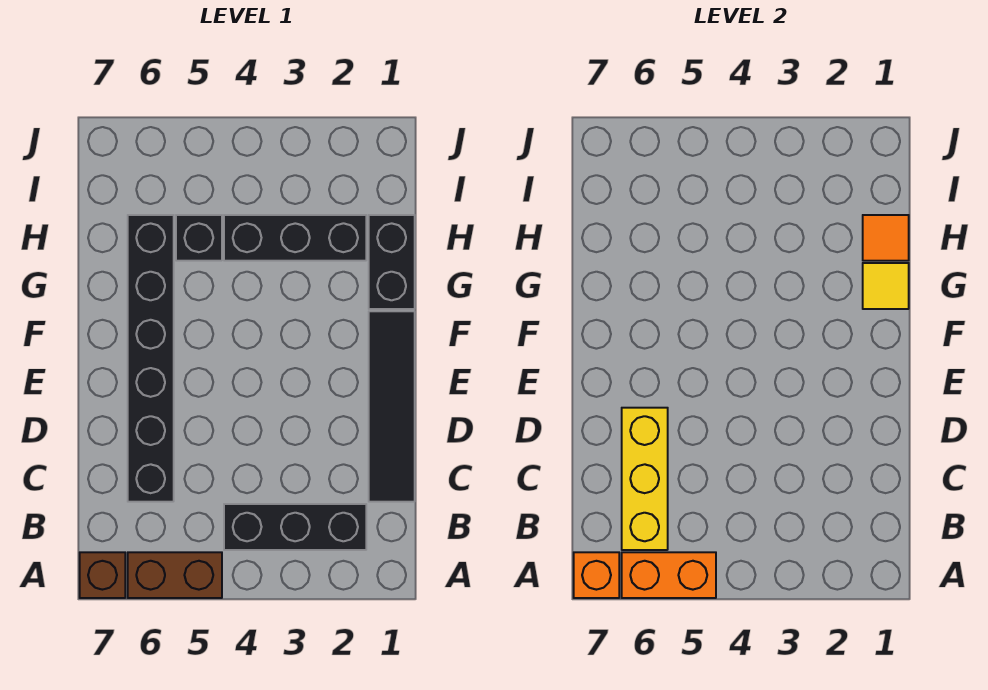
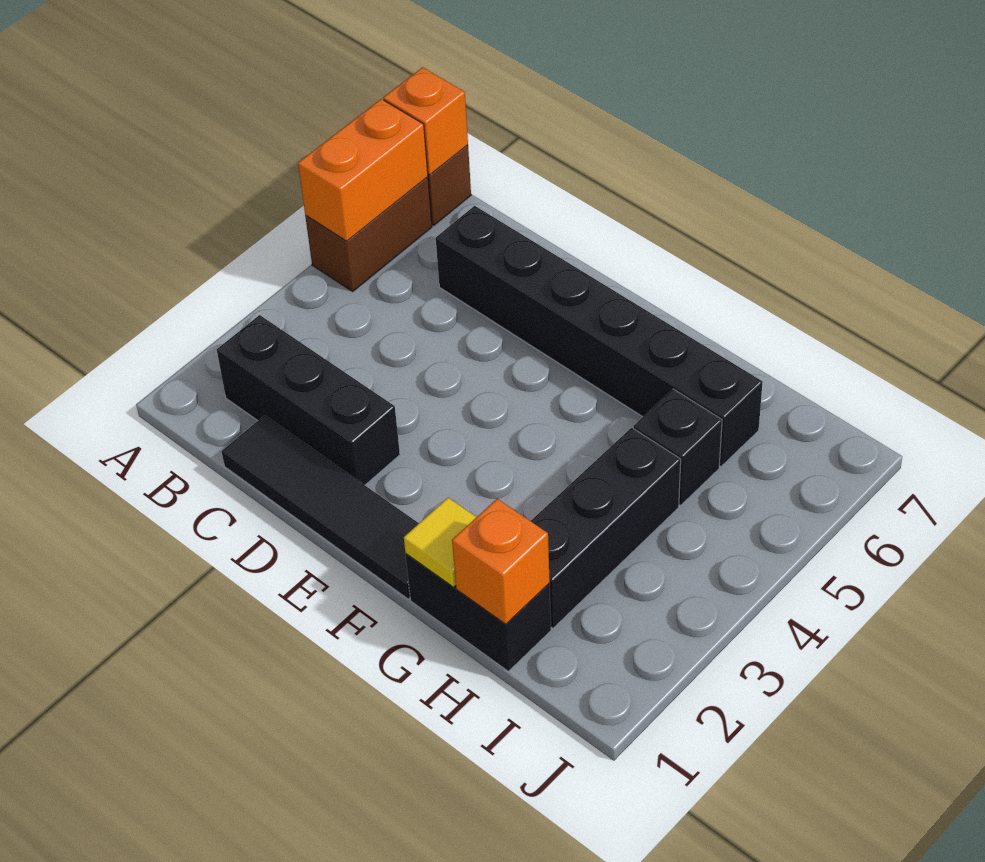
black 1x3 brick [224,504,366,550] -> black 1x3 brick turned to [217,315,400,485]
yellow 1x3 brick [622,408,668,550] -> none
orange 1x1 tile [863,215,909,261] -> orange 1x1 brick [452,499,550,624]

